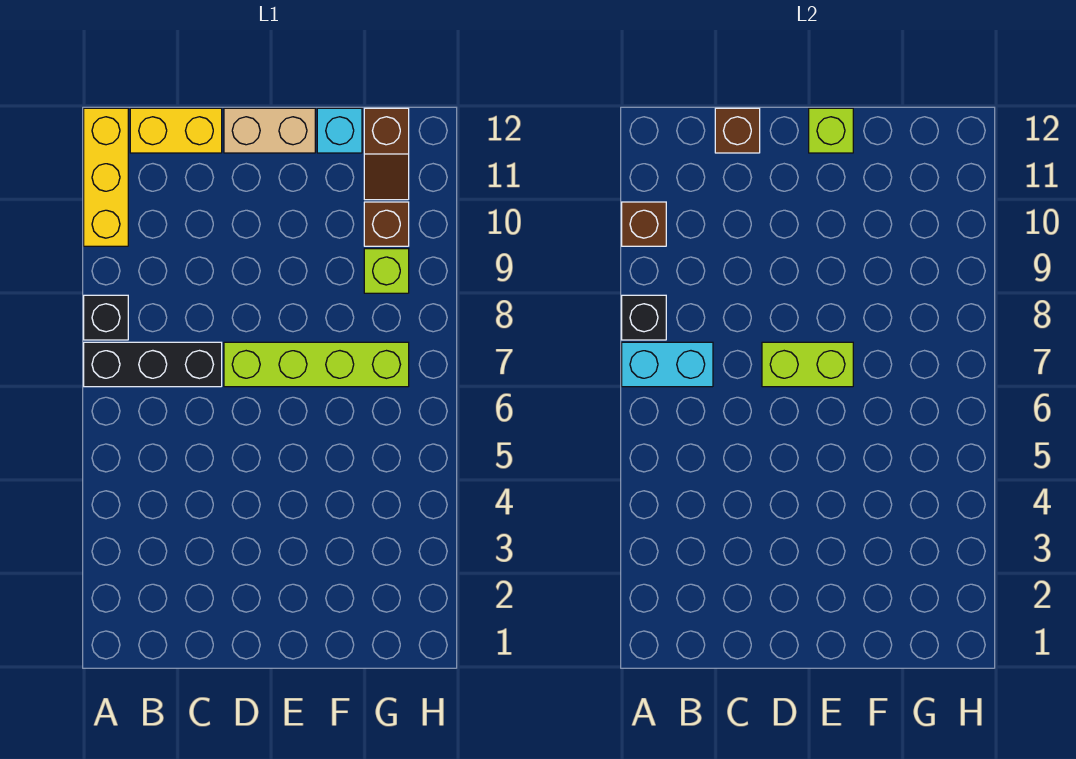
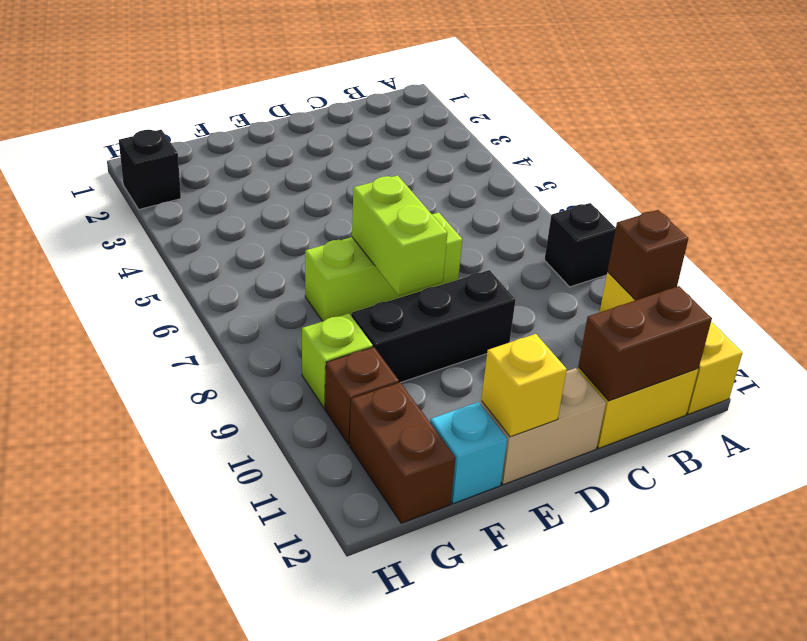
black 1x3 brick [84,342,222,387] -> black 1x3 brick moved to [351,270,515,383]
cyan 1x2 brick [622,342,713,387] -> none
black 1x1 brick [622,295,666,340] -> black 1x1 brick moved to [119,130,181,209]
brown 1x1 brick [715,108,760,153] -> brown 1x2 brick [578,286,712,401]
lime 1x4 brick [224,342,409,387] -> lime 1x3 brick [305,212,462,321]
lime 1x2 brick [762,342,853,387] -> lime 1x2 brick turned to [352,175,447,295]
lime 1x1 brick [809,108,853,153] -> yellow 1x1 brick [481,334,567,437]
brown 1x2 slope [364,108,409,200] -> brown 1x2 brick [350,383,456,523]

